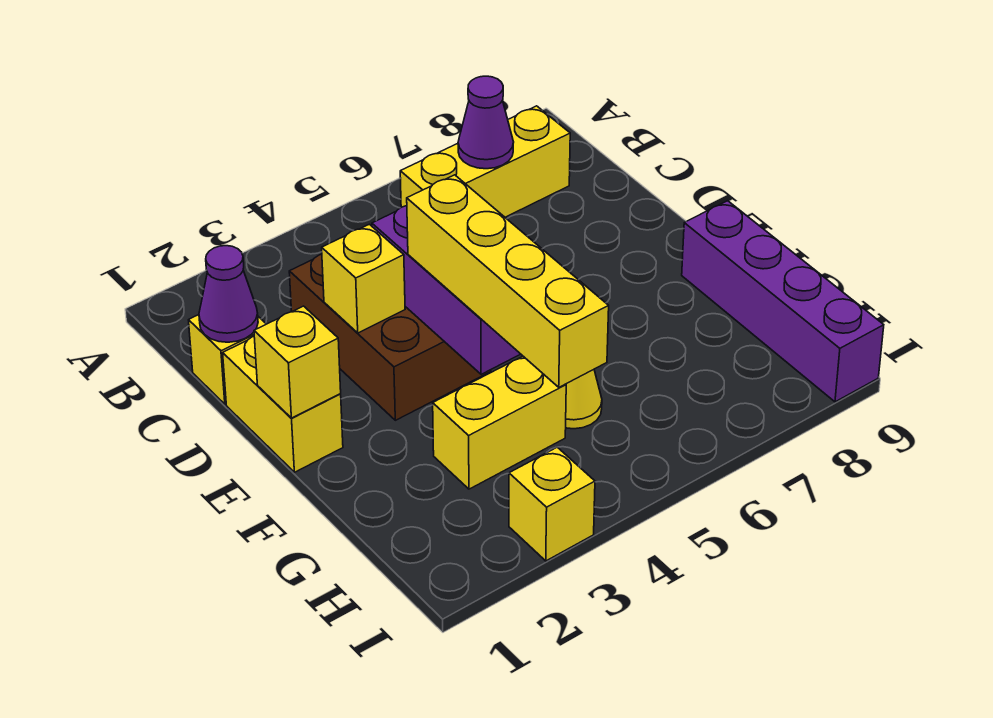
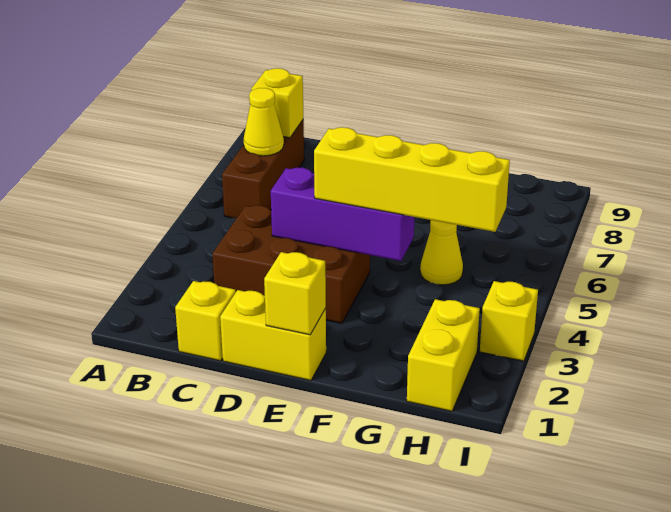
yellow 1x3 brick [400,106,570,217] -> brown 1x3 brick [222,119,304,218]
purple 1x1 cone [458,76,514,169] -> yellow 1x1 cone [244,88,284,156]
purple 1x1 cone [199,246,258,342] -> none
yellow 1x1 brick [322,224,405,333] -> yellow 1x1 brick moved to [251,68,303,138]
purple 1x4 brick [682,201,884,402] -> none
yellow 1x2 brick [433,356,566,489] -> yellow 1x2 brick moved to [407,299,480,411]

